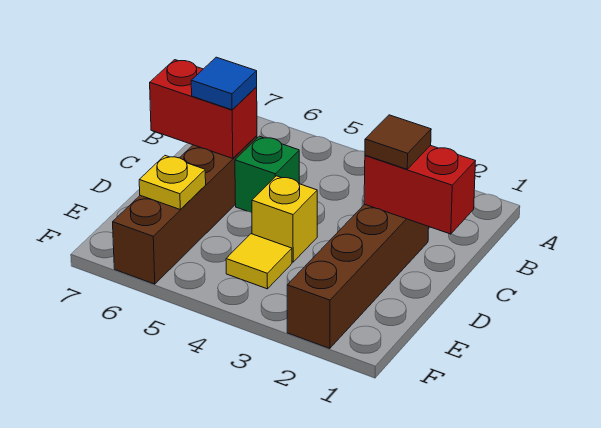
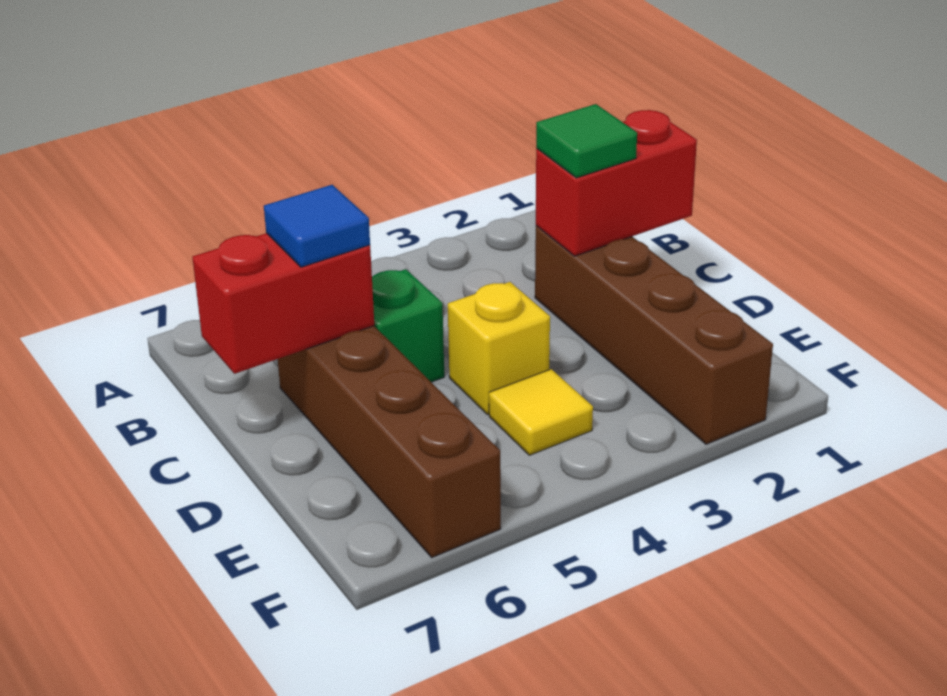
brown 1x1 tile [365,115,431,169] -> green 1x1 tile [536,104,637,178]
yellow 1x1 plate [139,156,206,210] -> none

